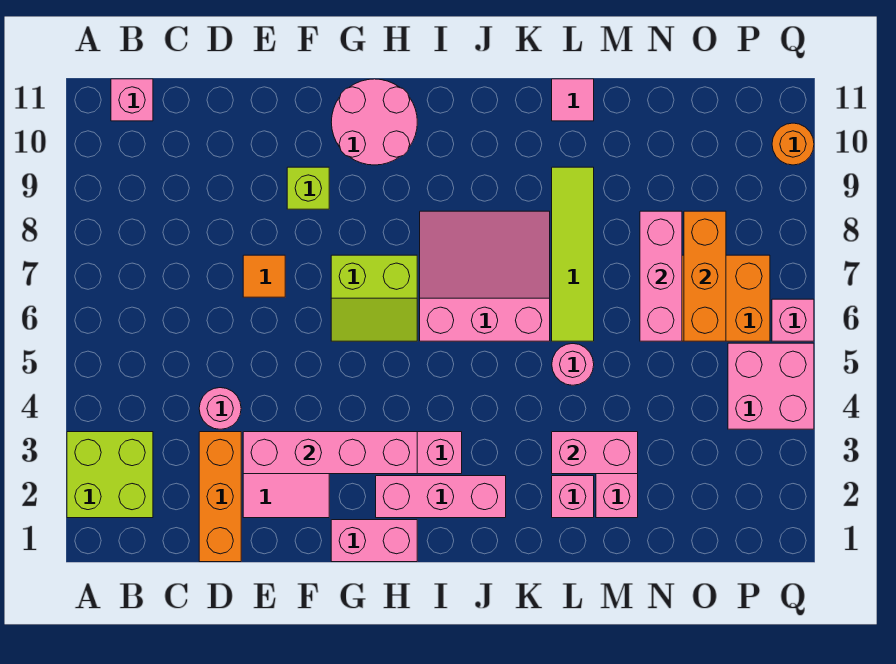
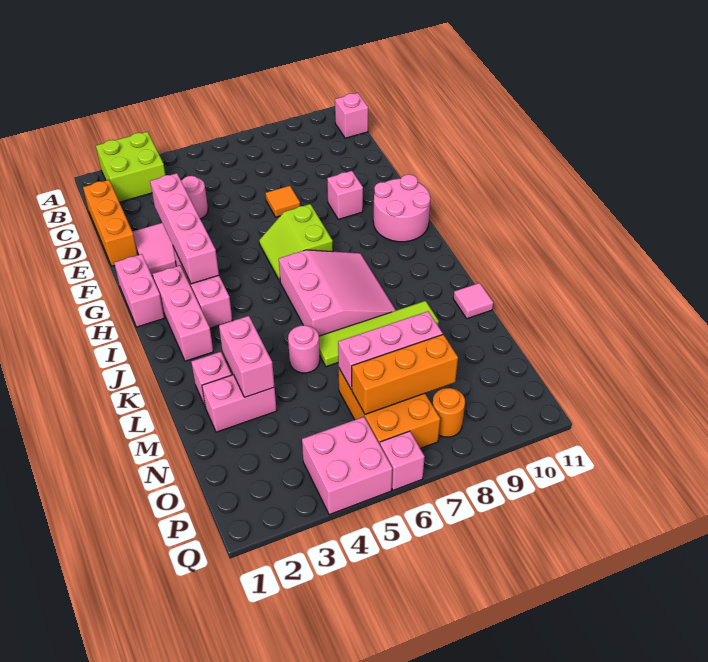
orange 1x3 brick [199,432,241,562] -> orange 1x3 brick turned to [83,180,138,266]
lime 1x1 brick [287,167,329,209] -> pink 1x1 brick [327,171,363,219]
orange 1x1 round brick [772,123,814,165] -> orange 1x1 round brick moved to [432,388,465,437]

